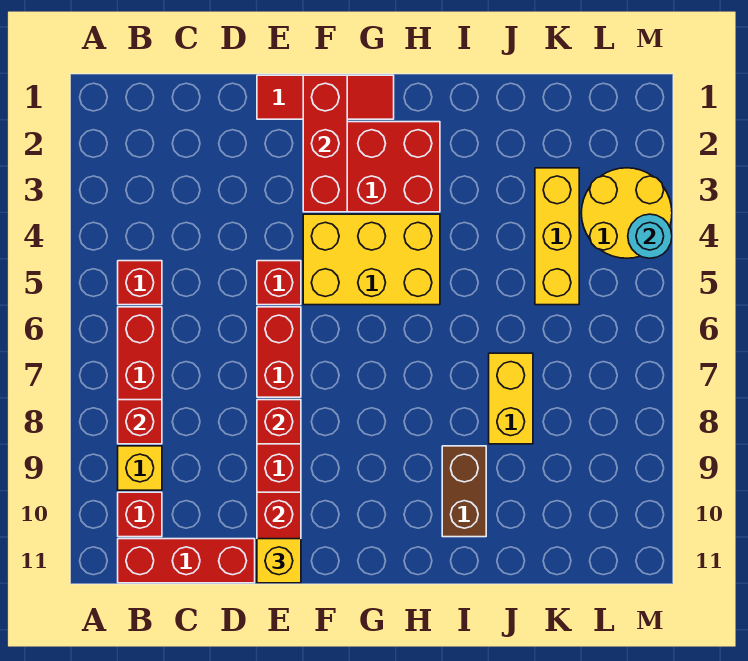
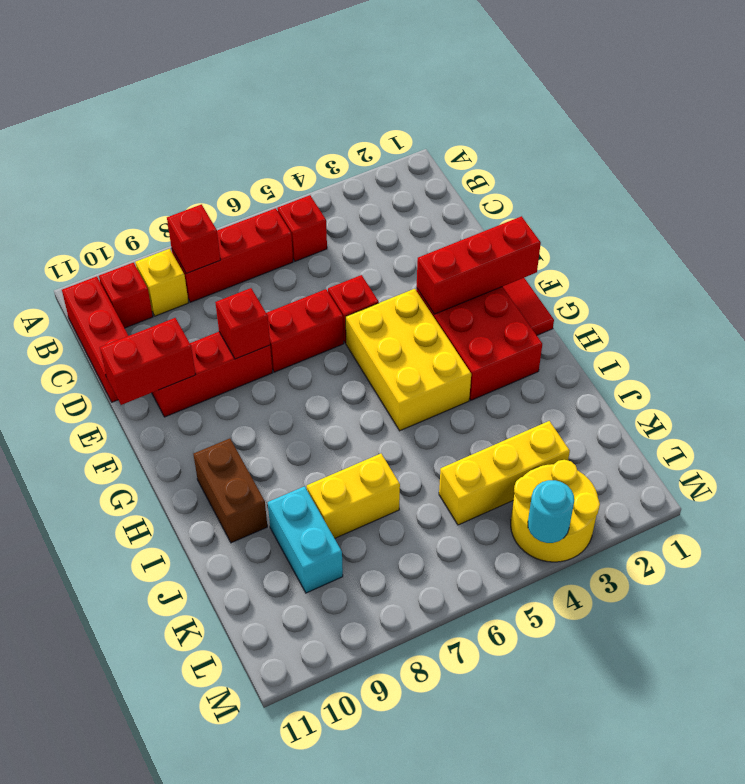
yellow 1x1 brick [257,539,301,583] -> none
brown 1x2 brick [442,446,486,537] -> brown 1x2 brick turned to [194,439,267,543]
none -> cyan 1x2 brick [268,486,343,593]

